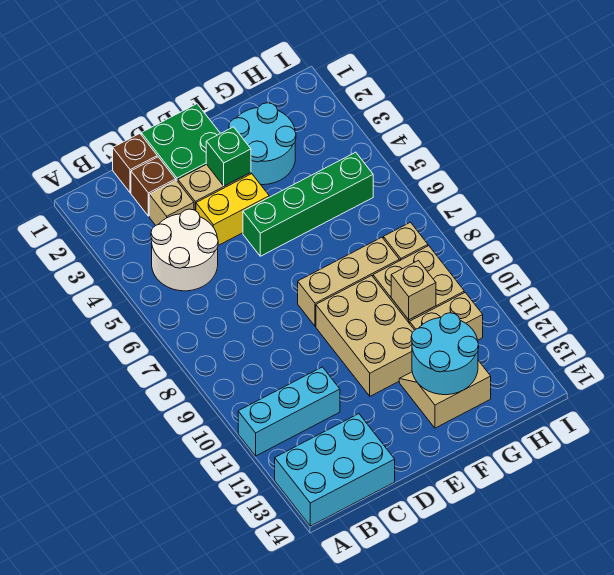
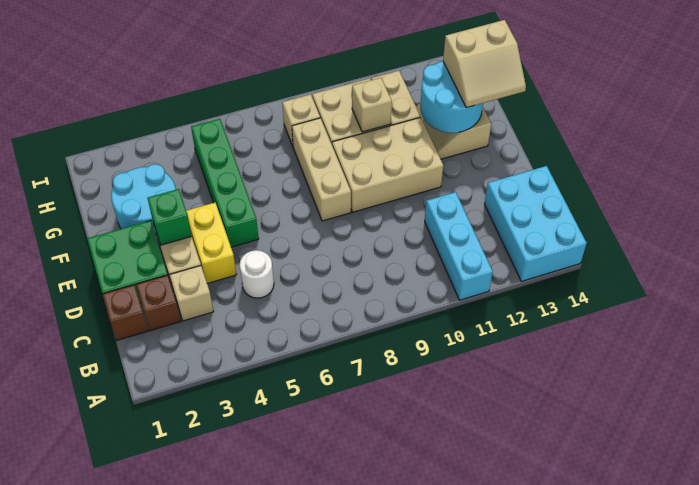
white 2x2 round brick [151,209,218,291] -> white 1x1 round brick [240,250,274,298]
none -> tan 2x2 slope [443,20,526,108]

